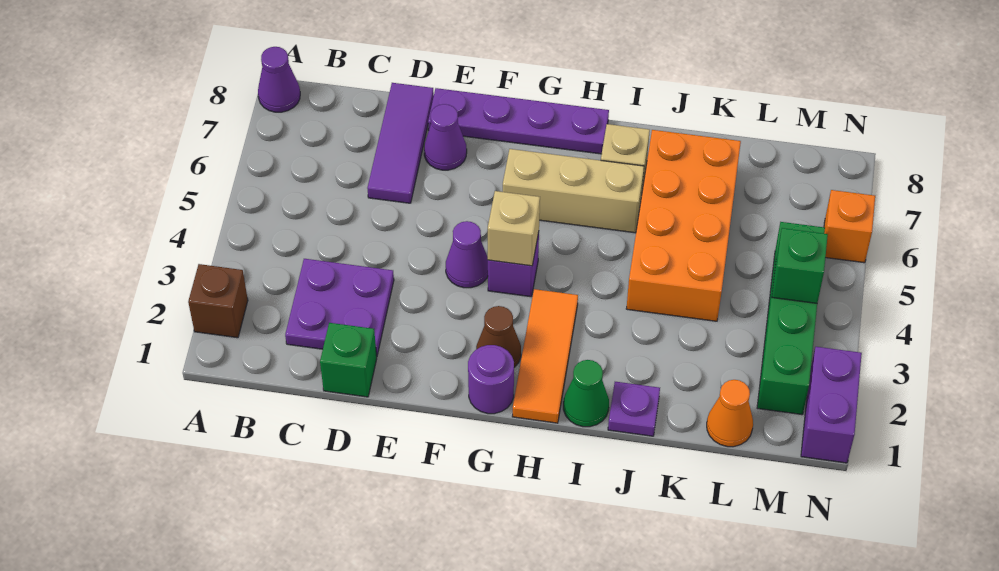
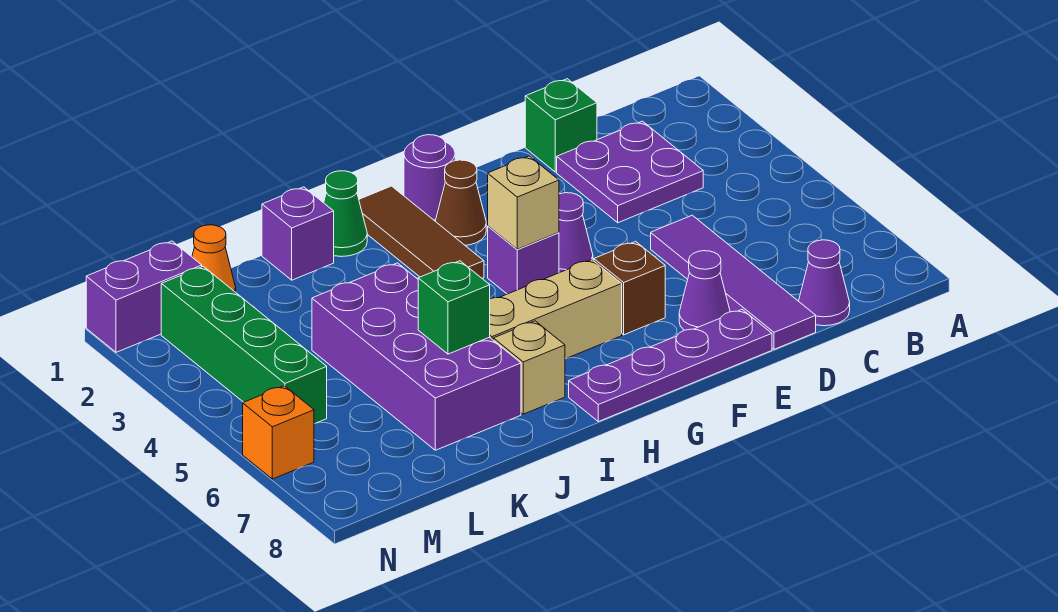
brown 1x1 brick [188,264,248,338] -> brown 1x1 brick moved to [594,241,665,335]
purple 1x1 cone [258,47,300,112] -> purple 1x1 cone moved to [799,240,850,326]
purple 1x3 tile [367,83,434,203] -> purple 1x4 tile [651,215,816,349]
orange 1x3 tile [512,289,578,423] -> brown 1x3 tile [359,186,484,278]
purple 1x1 plate [608,382,660,436] -> purple 1x1 brick [262,187,334,280]
orange 2x4 brick [626,130,741,321] -> purple 2x4 brick [312,263,521,450]
green 1x1 brick [772,228,828,303] -> green 1x1 brick moved to [418,261,490,354]
purple 1x2 brick [801,347,862,463] -> purple 1x2 brick turned to [86,241,202,352]

